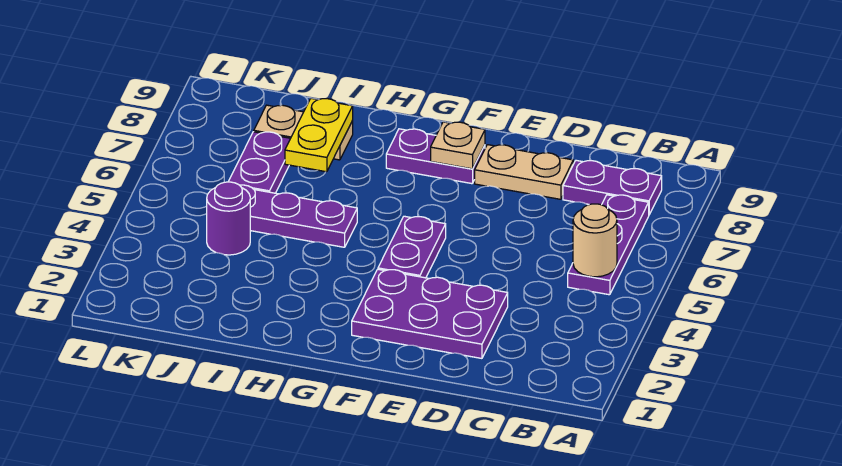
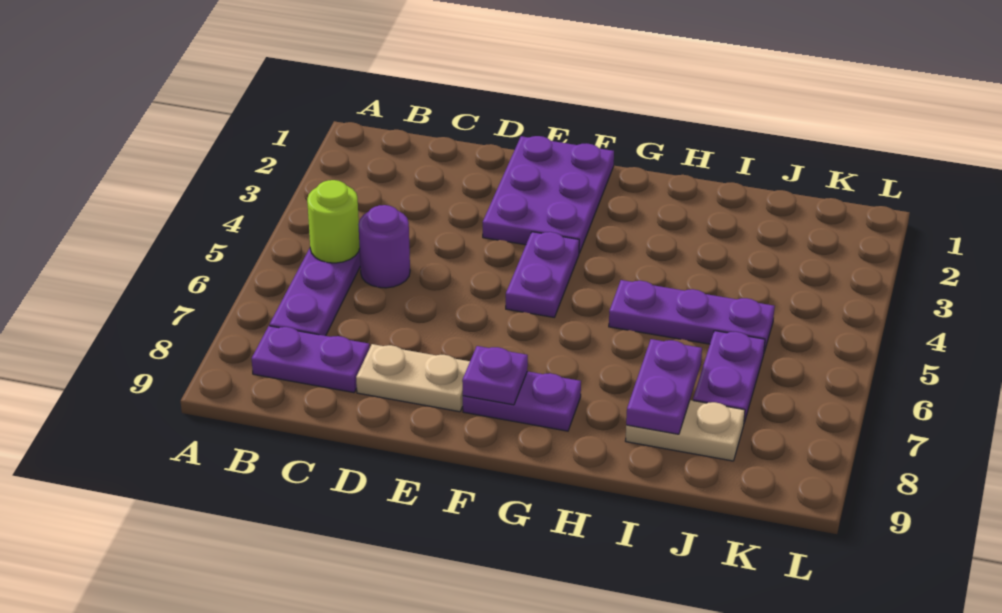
tan 1x1 round brick [573,204,617,277] -> lime 1x1 round brick [307,180,360,263]
purple 2x3 plate [352,269,508,358] -> purple 2x3 plate turned to [483,136,614,253]
tan 1x1 plate [431,122,485,169] -> purple 1x1 plate [462,346,528,405]
yellow 1x2 plate [285,98,353,172] -> purple 1x2 plate [626,339,702,434]
purple 1x1 round brick [207,182,250,255] -> purple 1x1 round brick moved to [358,205,410,288]

